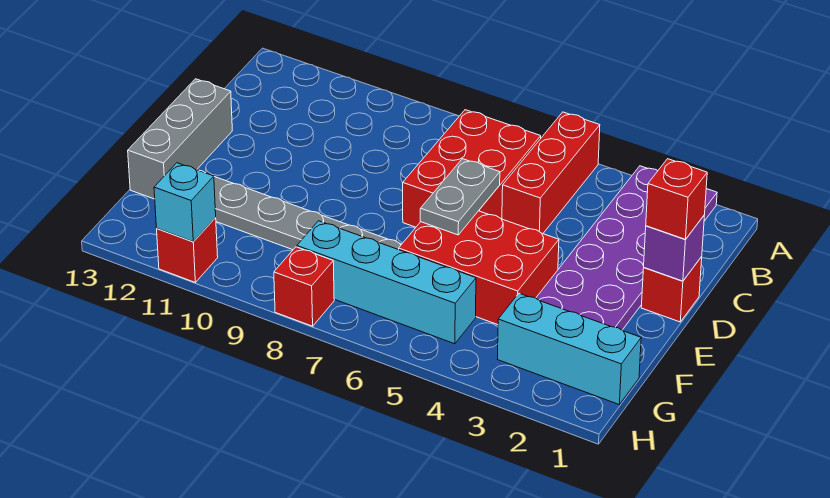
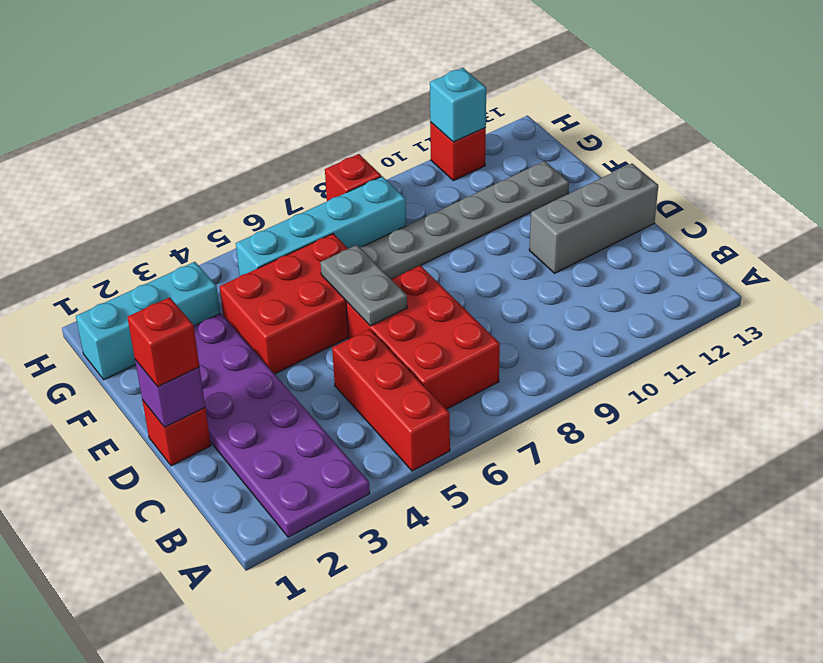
grey 1x3 brick [128,79,232,199] -> grey 1x3 brick turned to [529,164,658,273]

